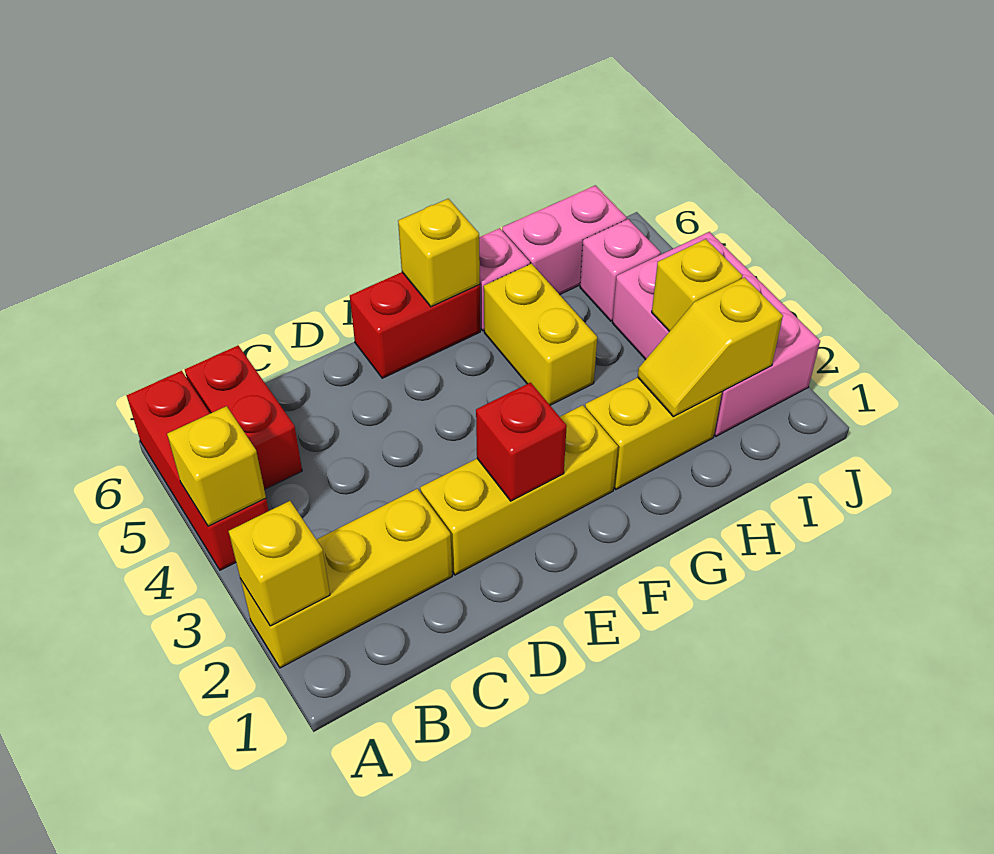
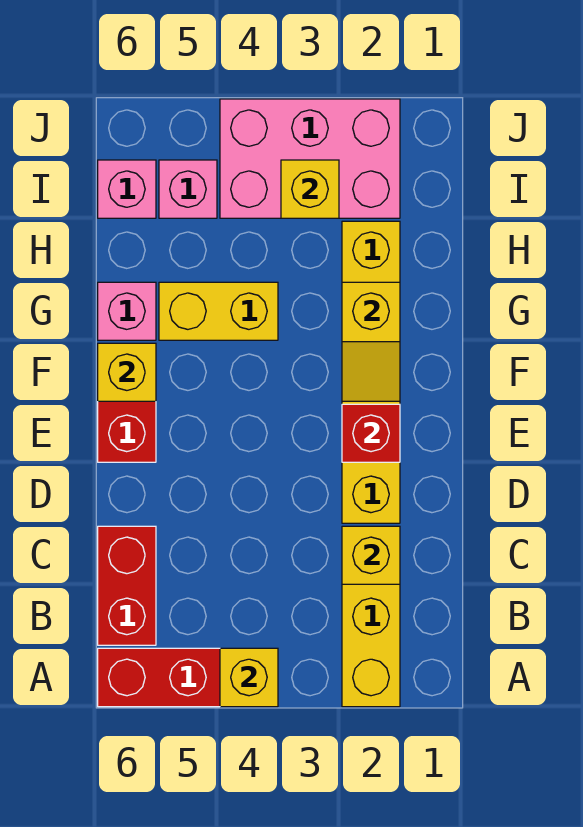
yellow 1x1 brick [229,501,330,626] -> yellow 1x1 brick moved to [342,526,400,584]
red 1x2 brick [185,346,302,490] -> red 1x2 brick turned to [98,526,156,645]
yellow 1x2 slope [638,277,783,417] -> yellow 1x2 slope moved to [342,282,400,401]
pink 1x2 brick [502,185,627,295] -> pink 1x1 brick [98,160,156,218]

